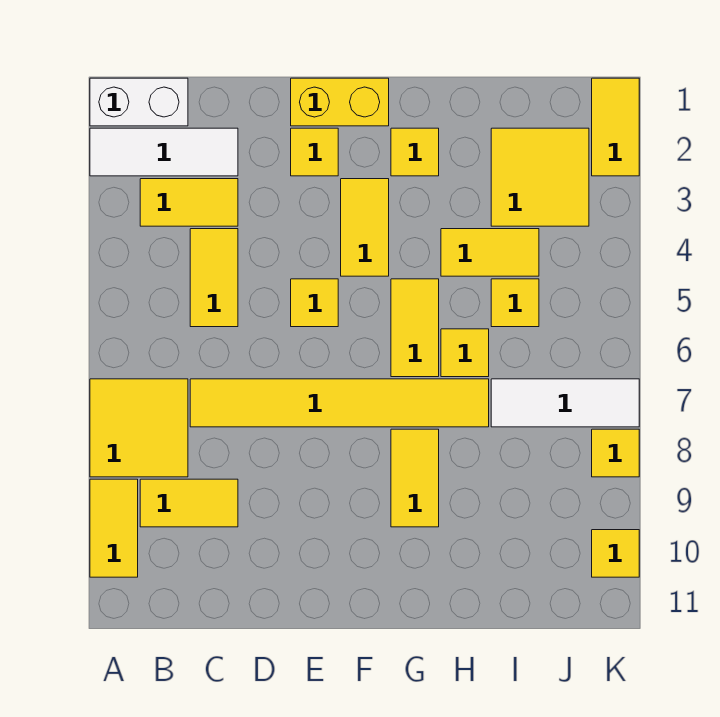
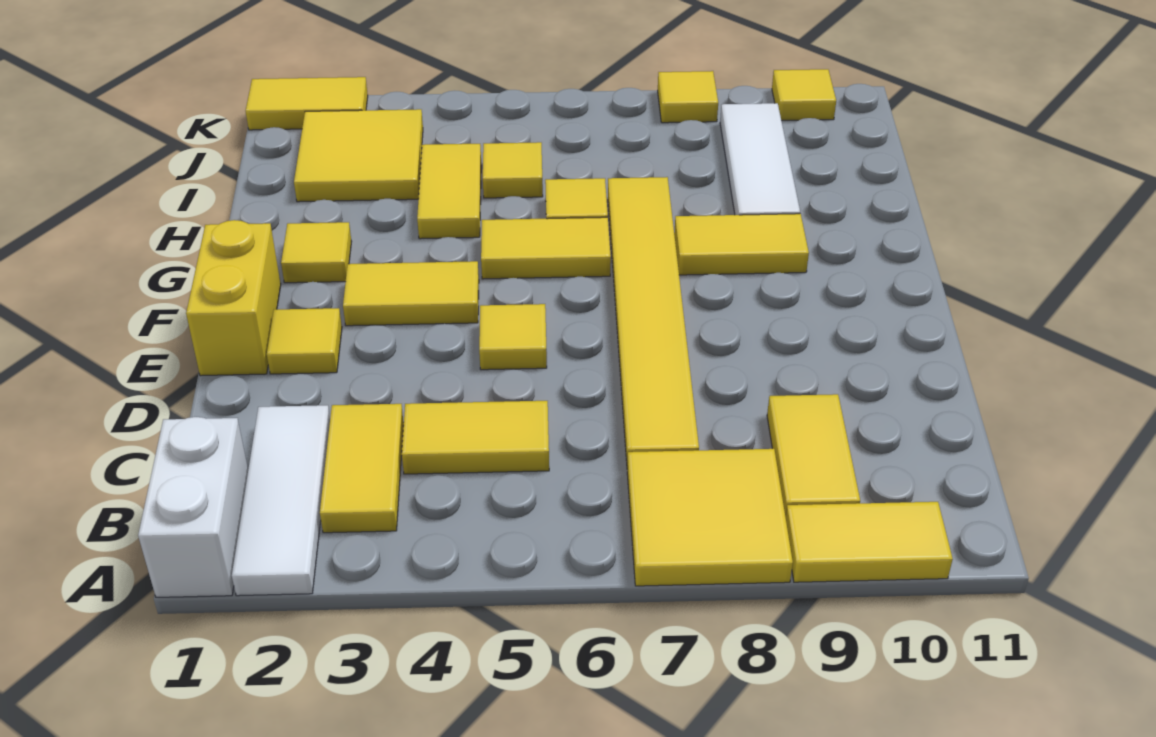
white 1x3 tile [491,379,639,427] -> white 1x3 tile moved to [720,103,800,215]

